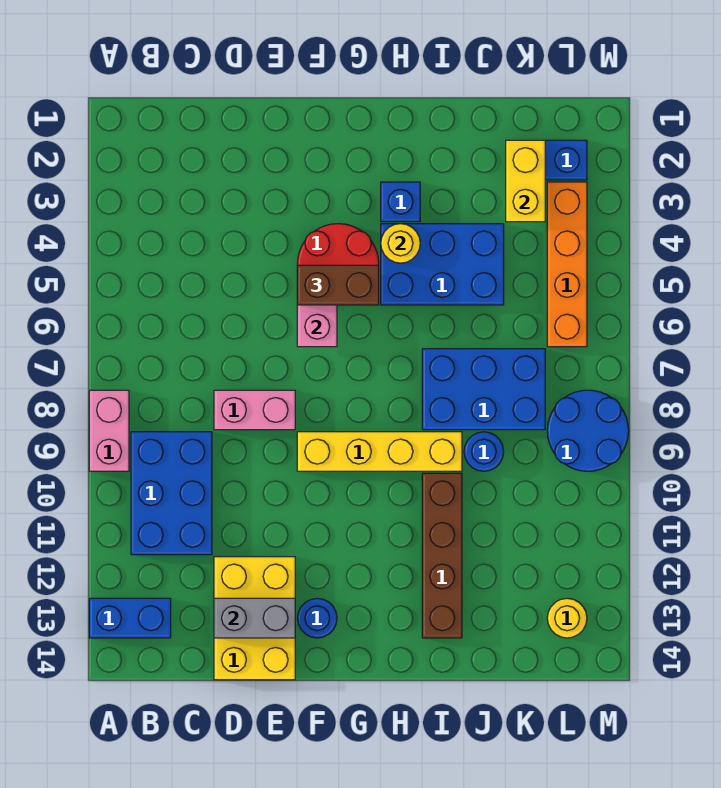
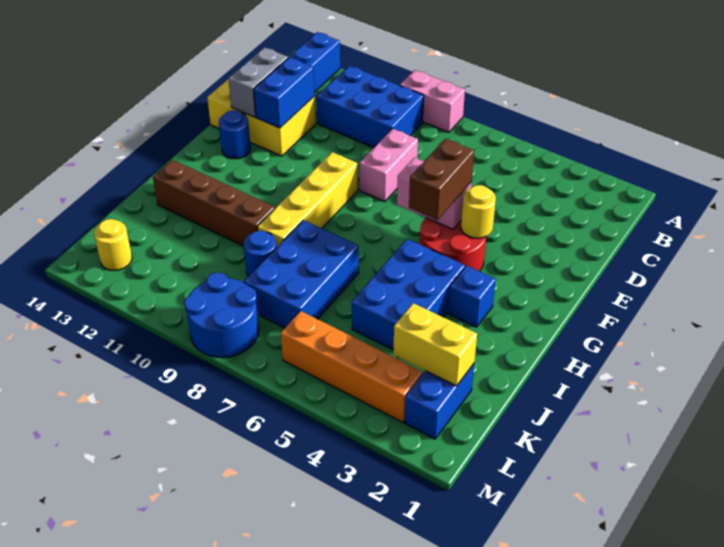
none -> blue 1x2 brick [254,57,314,128]
yellow 1x1 round brick [381,224,420,263] -> yellow 1x1 round brick moved to [461,185,496,238]

